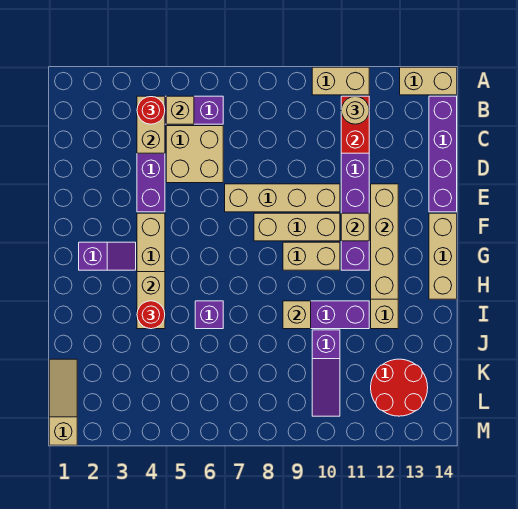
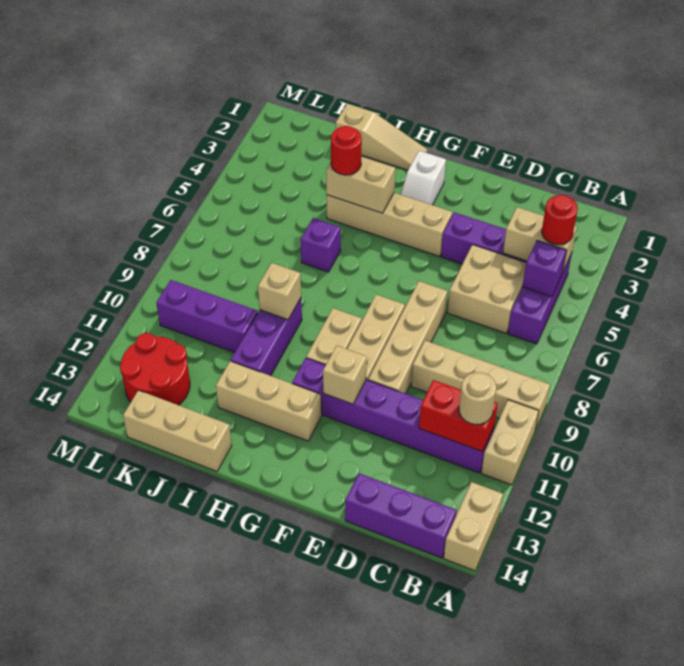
tan 1x1 brick [166,96,194,124] -> purple 1x1 brick [522,240,567,297]
purple 1x4 brick [429,96,457,212] -> purple 1x3 brick [345,473,457,558]
tan 1x4 brick [371,184,398,299] -> tan 1x4 brick moved to [411,341,550,430]
tan 1x3 brick [429,213,457,299] -> tan 1x3 brick moved to [123,390,232,471]
purple 1x2 slope [79,242,136,270] -> white 1x2 slope [401,151,446,205]
purple 1x3 slope [312,330,340,416] -> purple 1x3 brick [156,280,258,353]
tan 1x3 slope [49,359,77,445] -> tan 1x3 slope moved to [336,104,427,170]

